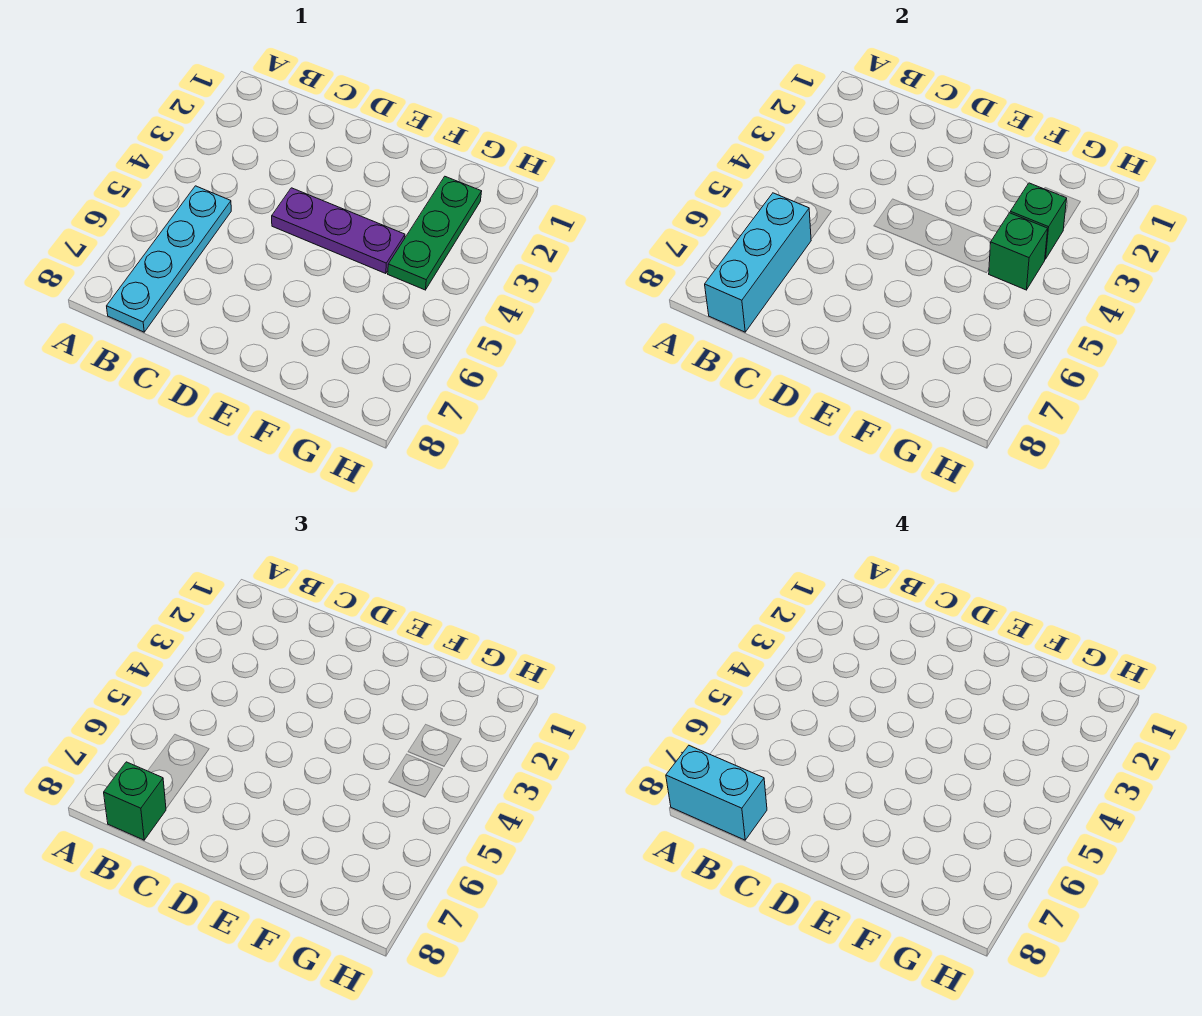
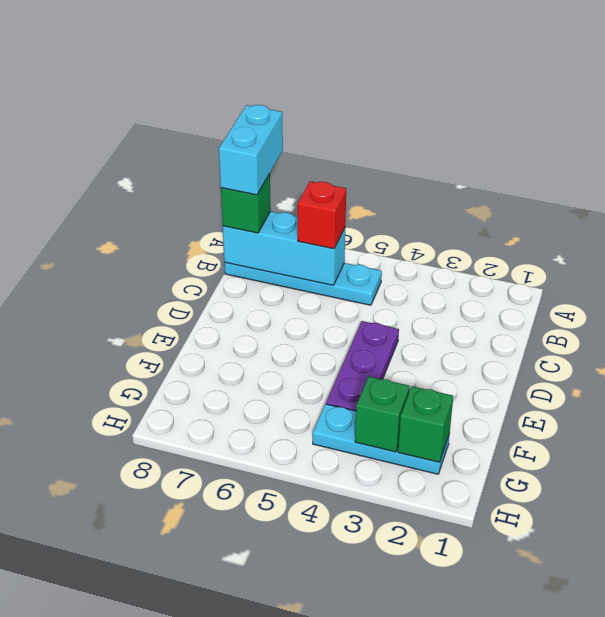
none -> red 1x1 brick [298,181,346,249]
green 1x3 plate [388,177,482,290] -> cyan 1x3 plate [313,404,450,474]
green 1x1 brick [989,213,1048,290] -> green 1x1 brick moved to [398,386,453,462]

